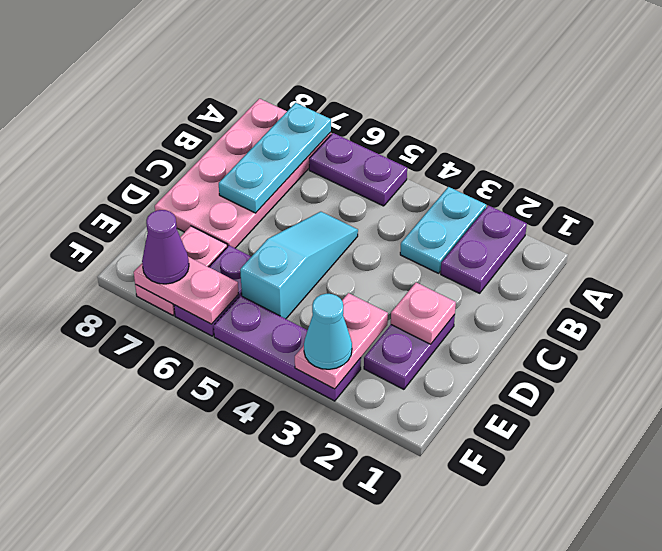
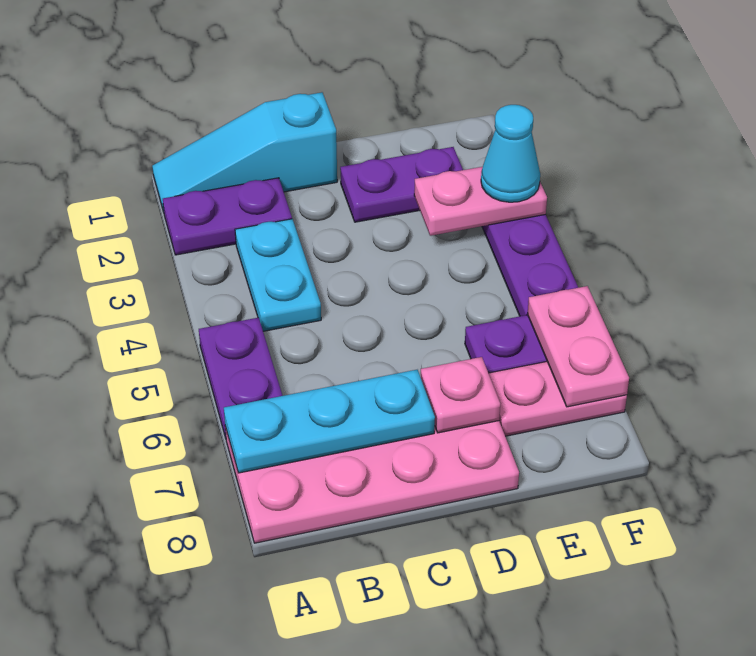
cyan 1x2 plate [400,187,486,273] -> cyan 1x2 plate turned to [235,219,321,331]
cyan 1x3 slope [240,212,358,319] -> cyan 1x3 slope moved to [152,92,337,212]
pink 1x1 plate [391,283,456,344] -> pink 1x1 plate moved to [421,357,500,433]
purple 1x1 cone [142,210,189,284] -> none

